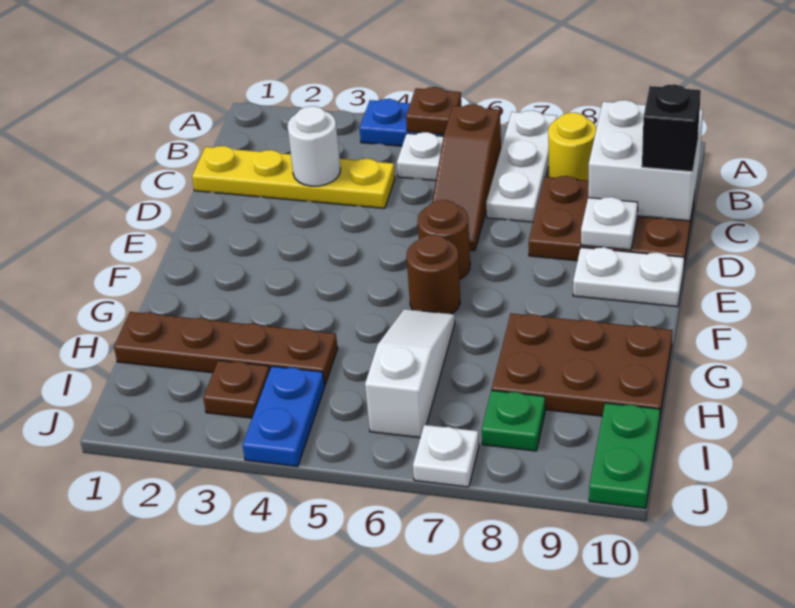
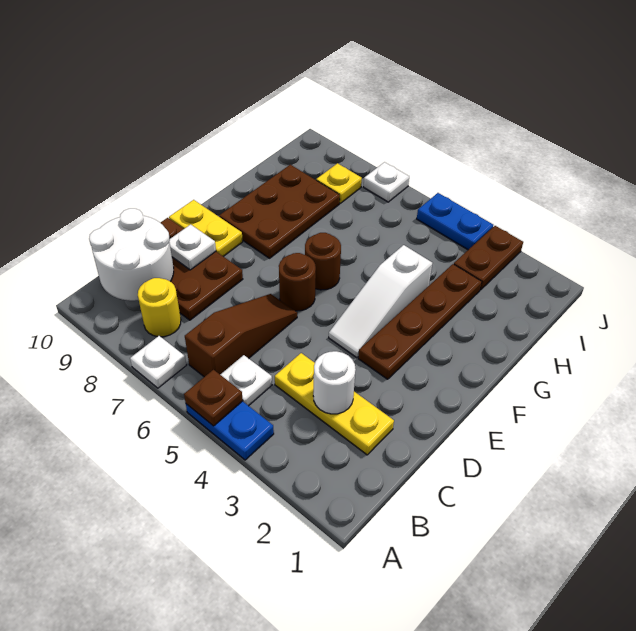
white 1x3 plate [486,110,557,222] -> white 1x1 plate [130,336,186,388]
white 2x2 brick [588,100,703,221] -> white 2x2 round brick [89,208,174,301]
yellow 1x4 plate [192,146,395,208] -> yellow 1x3 plate [275,353,394,455]
black 1x1 brick [642,84,701,172] -> none
white 1x2 plate [573,247,684,307] -> yellow 1x2 plate [169,200,243,256]
white 1x3 slope [365,309,455,438] -> white 1x3 slope moved to [329,245,432,358]
brown 2x3 plate [492,314,673,422] -> brown 2x3 plate turned to [219,165,340,258]
brown 1x4 plate [114,312,338,385] -> brown 1x4 plate turned to [358,264,482,379]
brown 1x1 plate [203,360,270,418] -> brown 1x2 plate [454,226,523,290]
blue 1x2 plate [243,366,325,467] -> blue 1x2 plate turned to [417,193,493,250]
green 1x1 plate [482,390,545,451] -> yellow 1x1 plate [316,163,362,203]
green 1x2 plate [589,403,660,508] -> none

